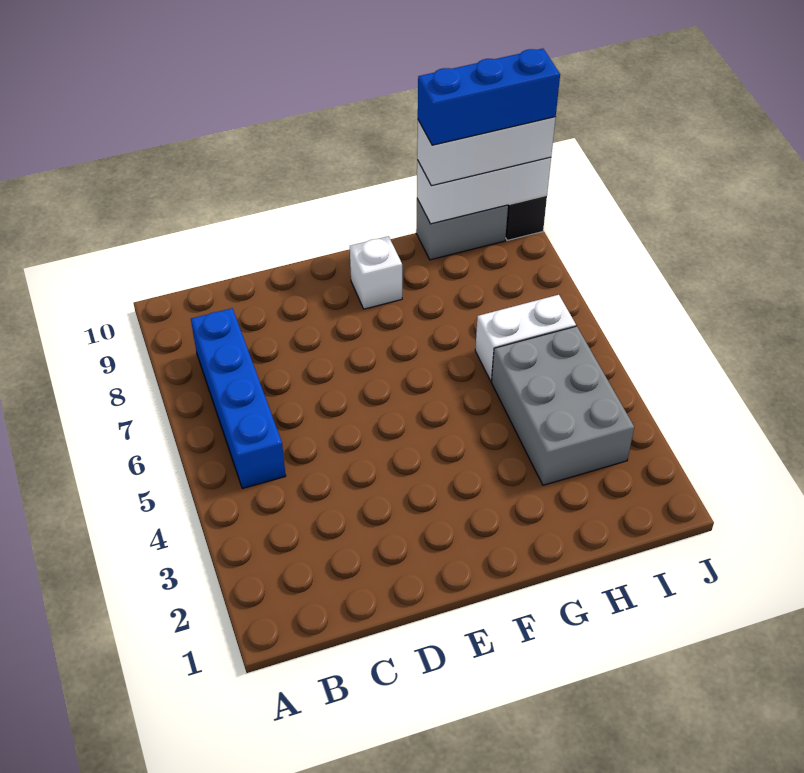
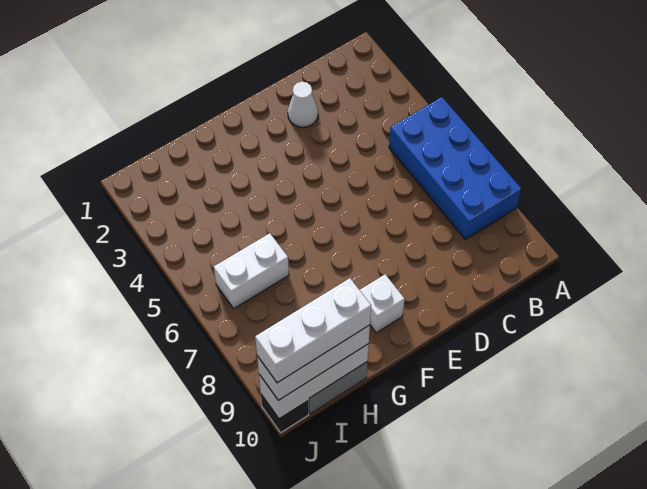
blue 1x4 brick [191,308,286,489] -> blue 2x4 brick [389,97,521,240]
none -> white 1x1 cone [288,82,318,127]
grey 2x3 brick [491,326,634,485] -> none
blue 1x3 brick [418,49,560,145] -> white 1x3 brick [255,278,371,383]

